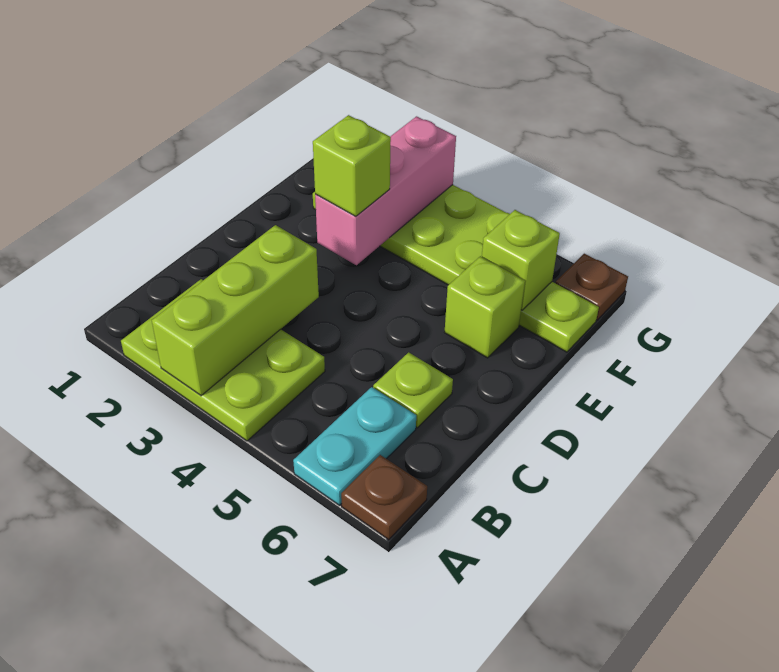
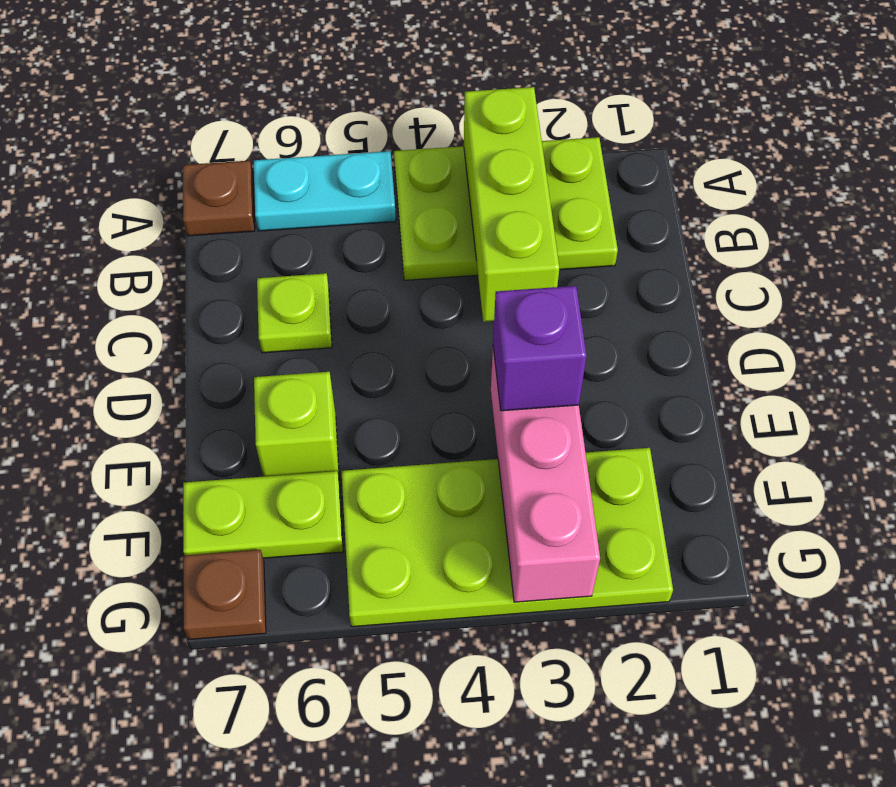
cyan 1x2 plate [293,387,416,505] -> cyan 1x2 plate turned to [254,151,396,231]
lime 1x1 brick [313,115,391,216] -> purple 1x1 brick [493,286,587,411]
lime 1x1 brick [482,210,560,310] -> none

